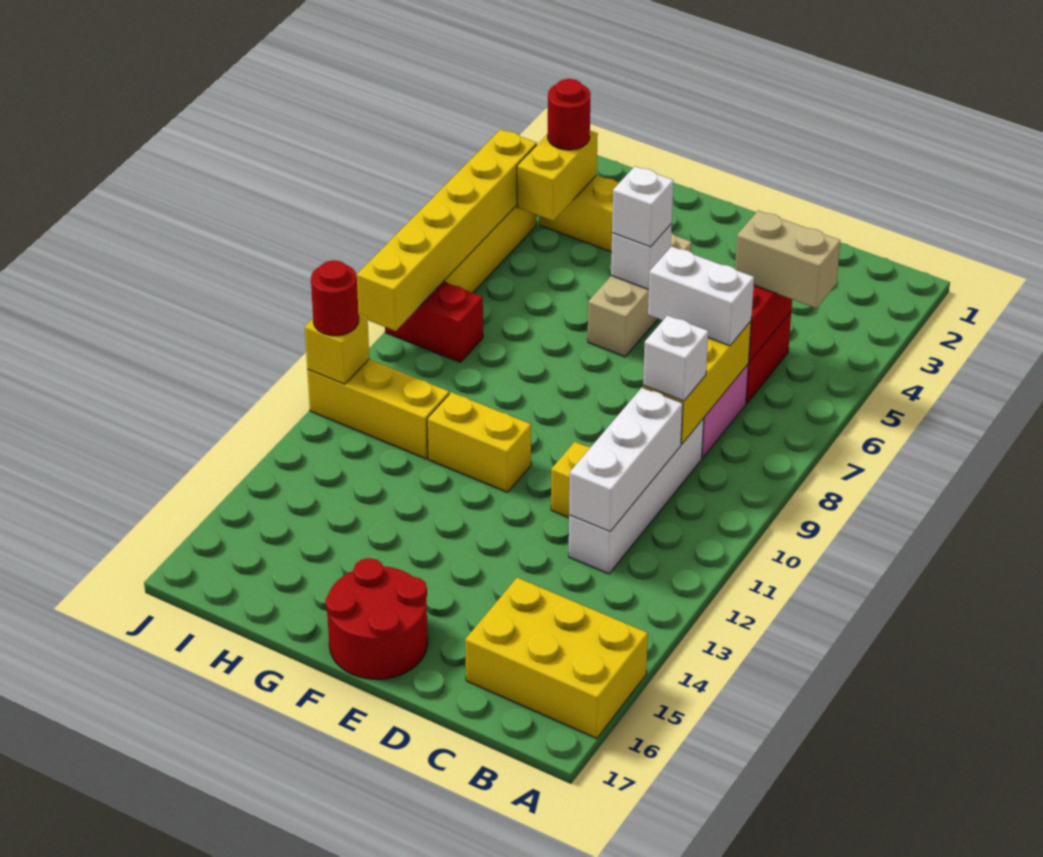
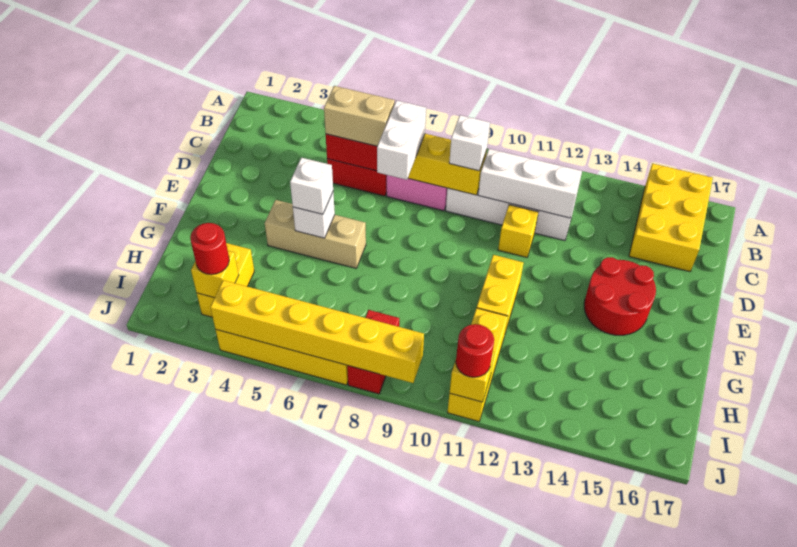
tan 1x2 brick [735,211,840,308] -> tan 1x2 brick turned to [324,86,395,146]
red 2x2 round brick [325,558,428,679] -> red 2x2 round brick moved to [584,257,656,335]
yellow 1x2 brick [517,131,598,221] -> yellow 1x1 brick [191,251,239,298]

